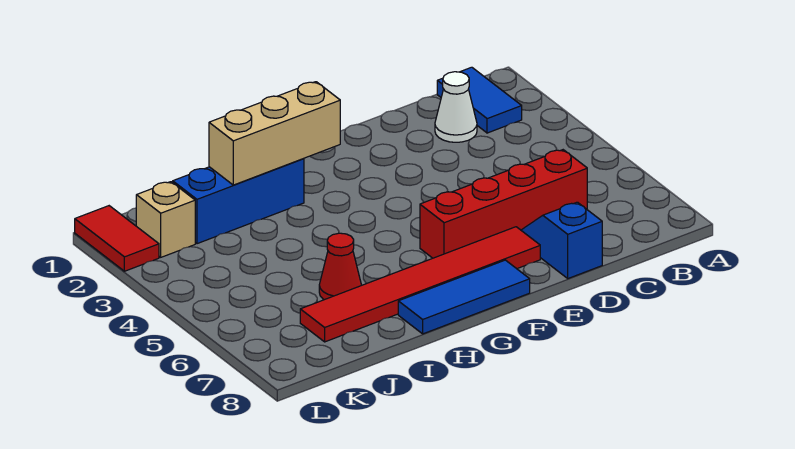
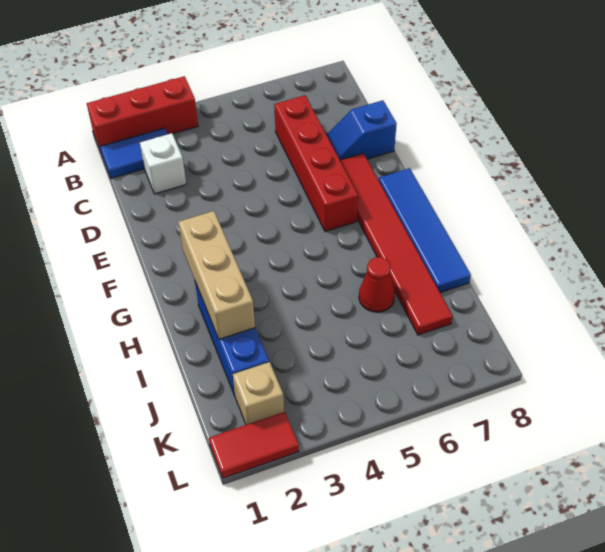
none -> red 1x3 brick [87,76,198,151]
white 1x1 cone [435,72,477,142] -> white 1x1 brick [140,133,186,194]
blue 1x3 tile [398,260,530,334] -> blue 1x4 tile [379,168,471,293]

